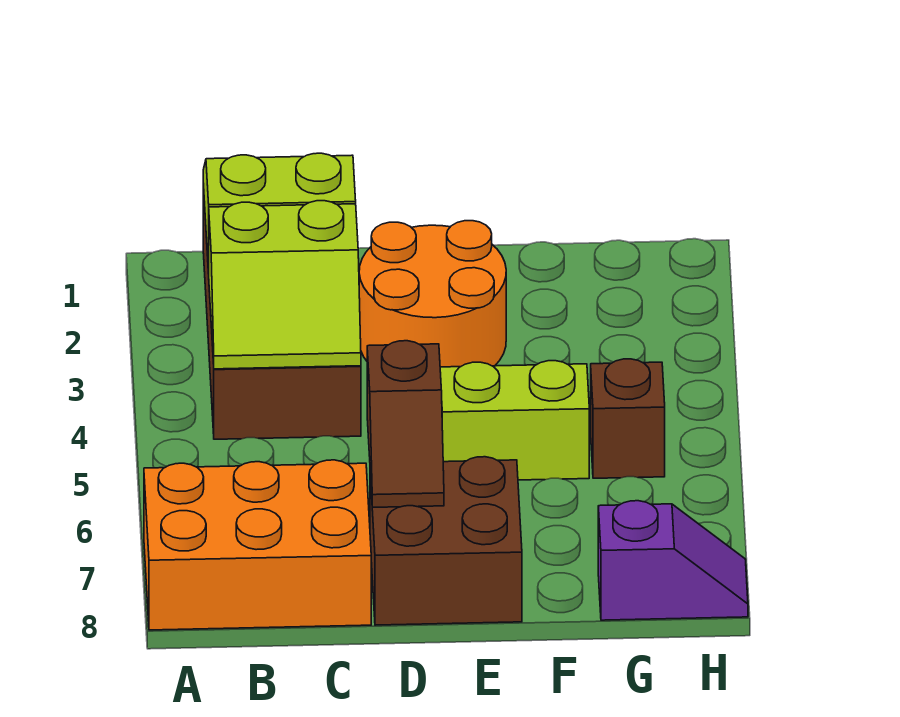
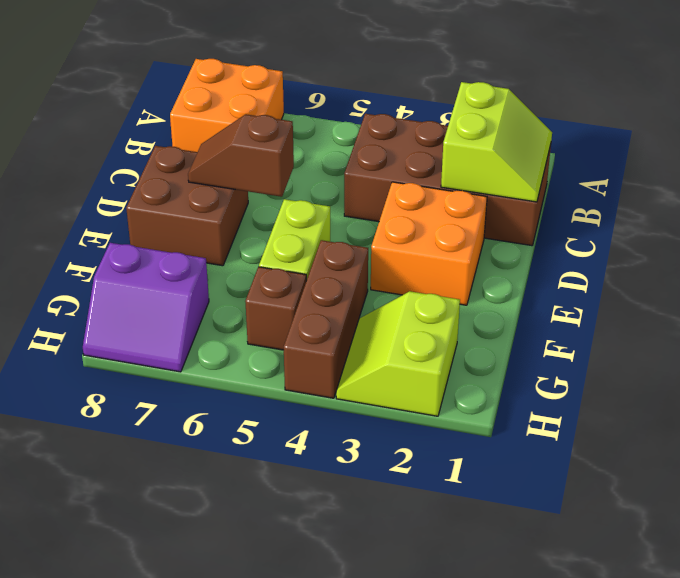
orange 2x3 brick [144,460,371,630] -> orange 2x2 brick [170,59,284,152]
lime 2x2 slope [208,201,361,369] -> lime 2x2 slope moved to [336,291,460,416]
orange 2x2 round brick [359,221,506,367] -> orange 2x2 brick [371,182,487,305]
none -> brown 1x3 brick [284,240,368,398]
purple 1x2 slope [598,501,748,620] -> purple 2x2 slope [83,243,209,372]

